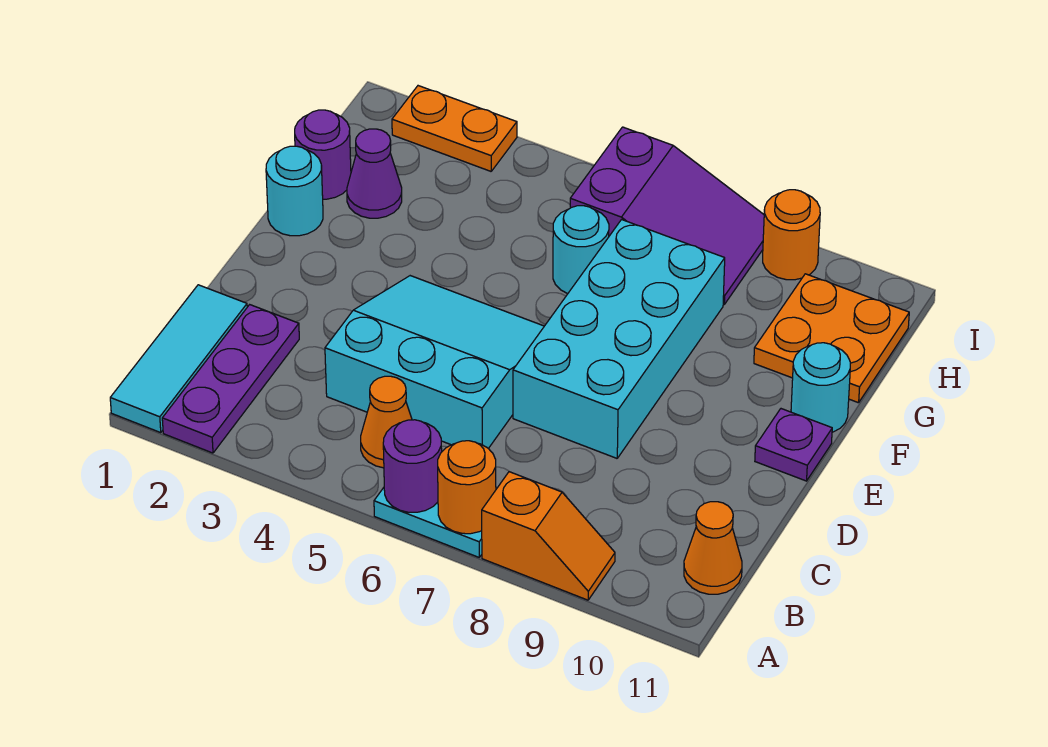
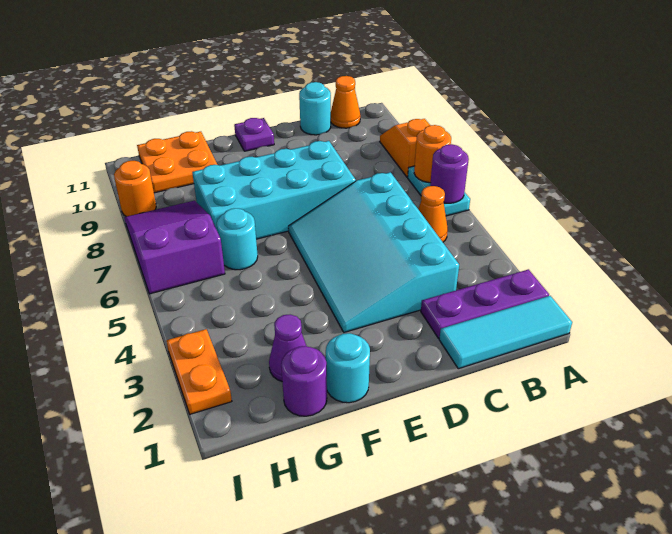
cyan 3x3 slope [325,276,544,449] -> cyan 3x4 slope [288,172,459,332]
cyan 1x1 round brick [791,343,850,432] -> cyan 1x1 round brick moved to [299,82,331,135]

